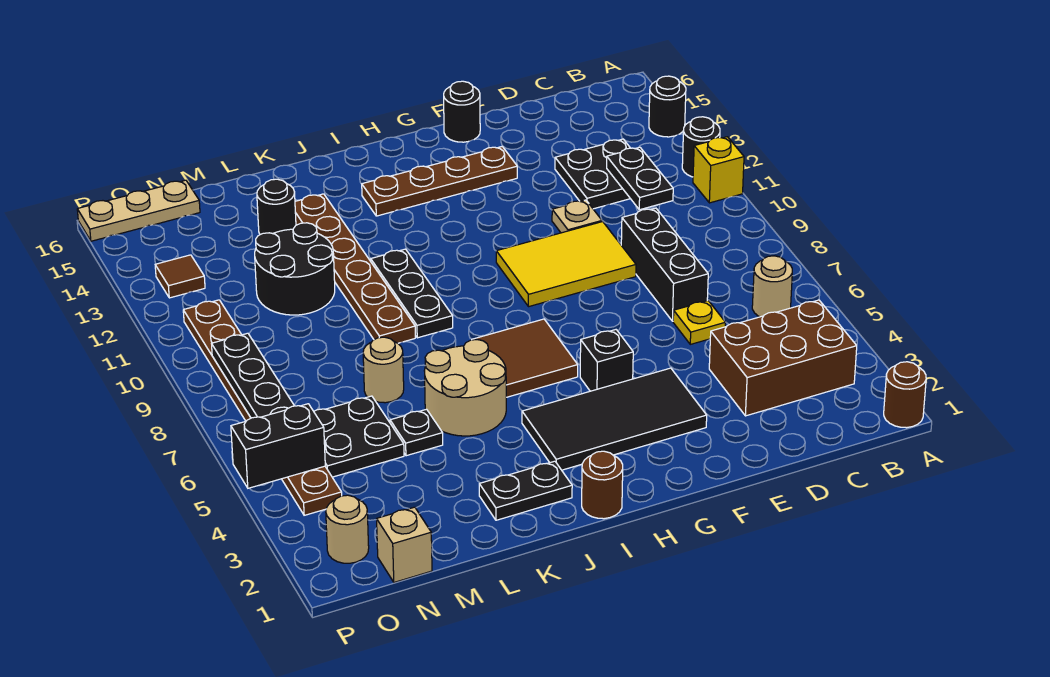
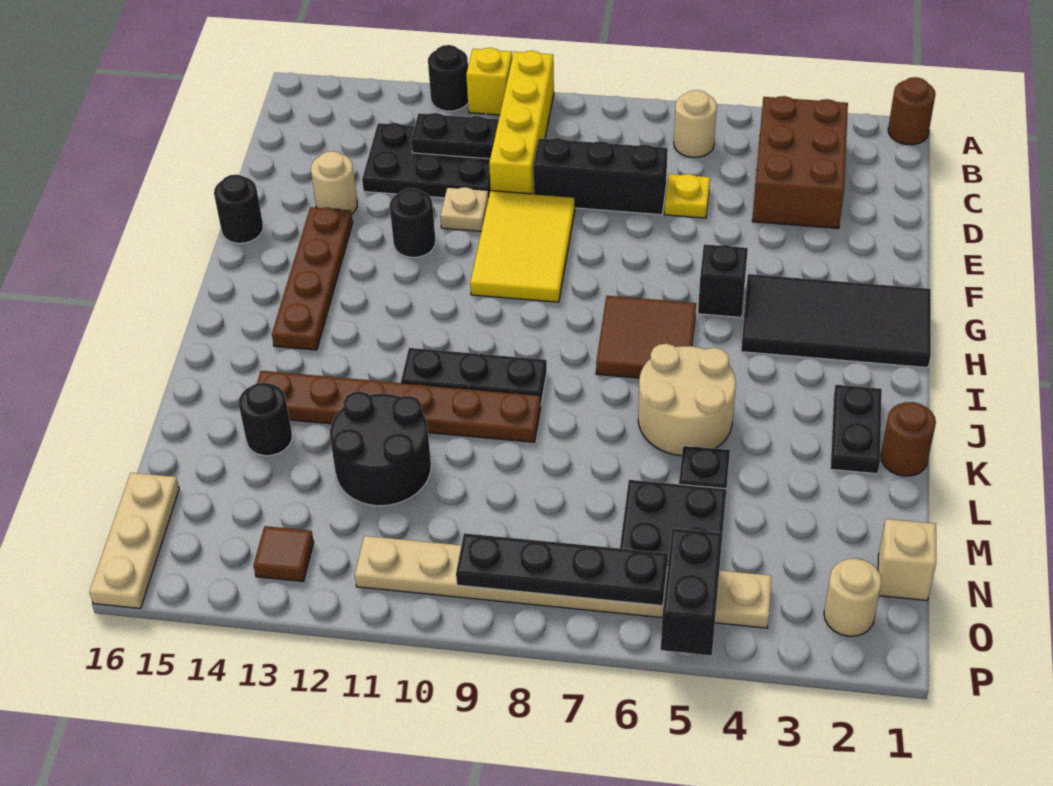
none -> yellow 1x4 brick [489,51,554,194]
black 1x1 round brick [649,76,686,137] -> black 1x1 round brick moved to [390,188,435,257]
black 2x2 plate [555,139,630,209] -> black 2x3 plate [362,123,491,198]
black 2x4 tile [522,368,707,470] -> black 2x4 tile turned to [741,274,931,368]
brown 1x1 round brick [582,451,623,519] -> brown 1x1 round brick moved to [881,402,936,476]
tan 1x1 round brick [363,337,404,403] -> tan 1x1 round brick moved to [311,151,357,214]
brown 1x8 plate [183,300,342,515] -> tan 1x8 plate [355,536,772,628]

